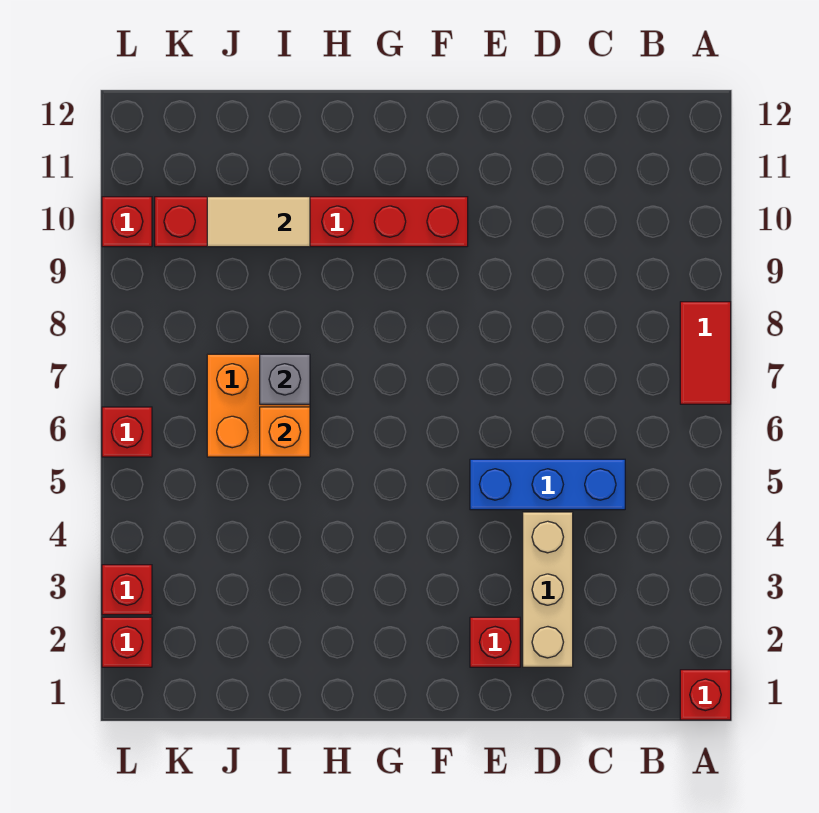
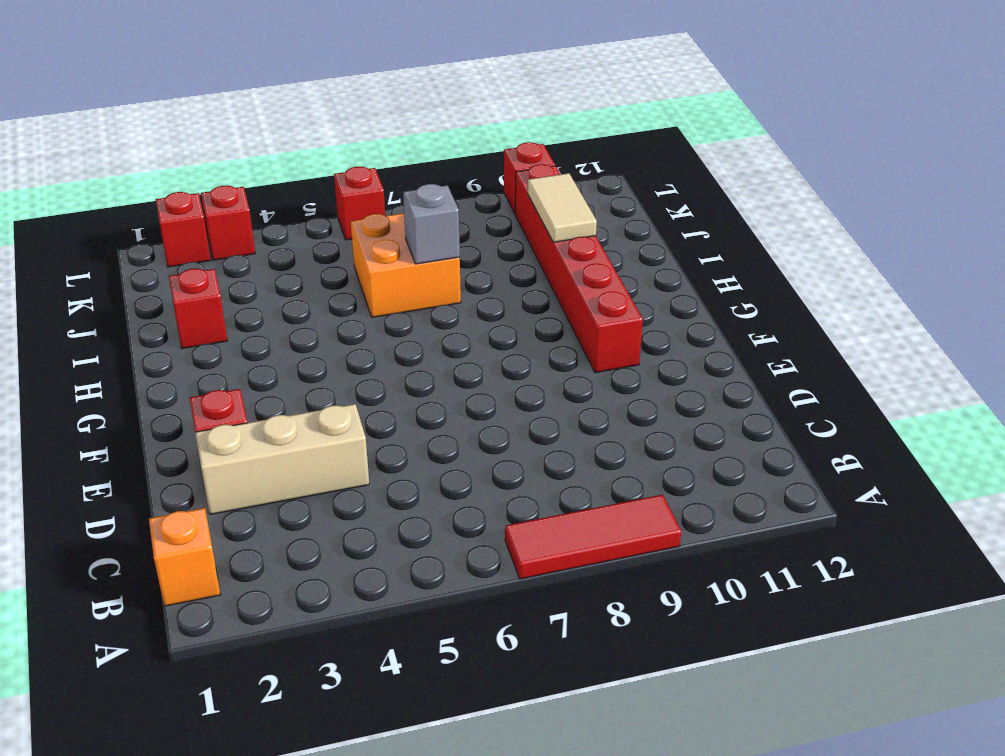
red 1x1 brick [680,670,731,720] -> red 1x1 brick moved to [169,269,227,349]
red 1x2 tile [680,302,731,404] -> red 1x3 tile [505,495,681,579]
blue 1x3 brick [470,459,625,510] -> none
orange 1x1 brick [260,407,310,457] -> orange 1x1 brick moved to [149,508,220,606]

